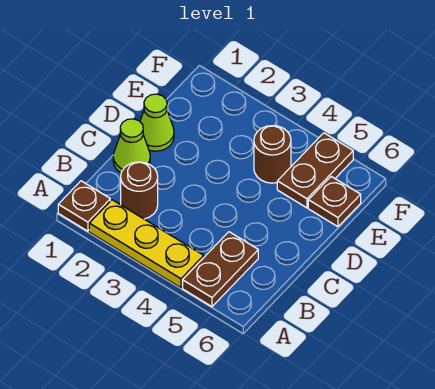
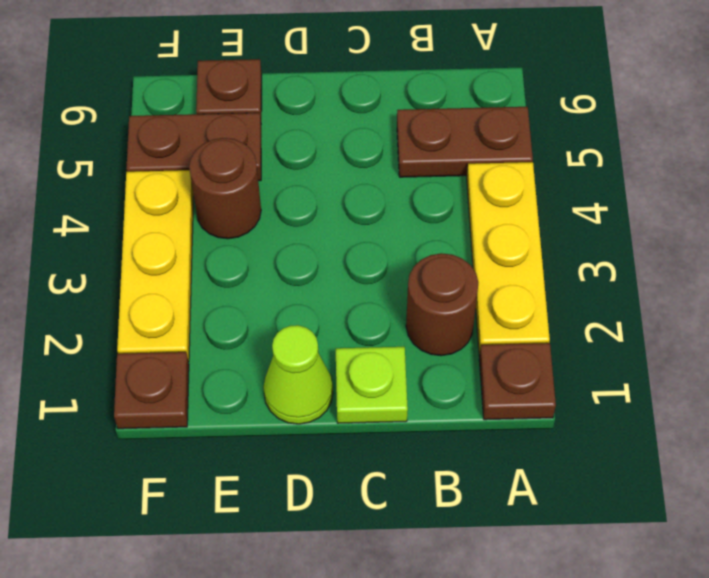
lime 1x1 cone [113,119,150,173] -> lime 1x1 plate [336,347,408,423]
none -> brown 1x1 plate [114,352,189,429]
none -> yellow 1x3 plate [117,170,194,362]

